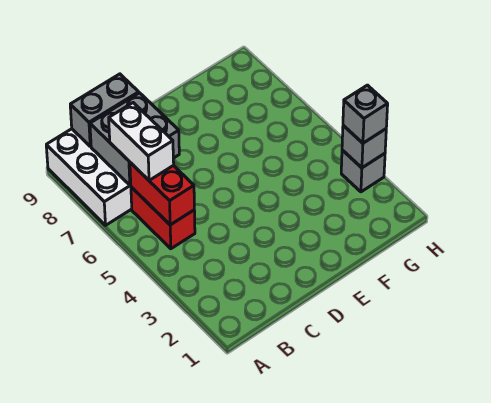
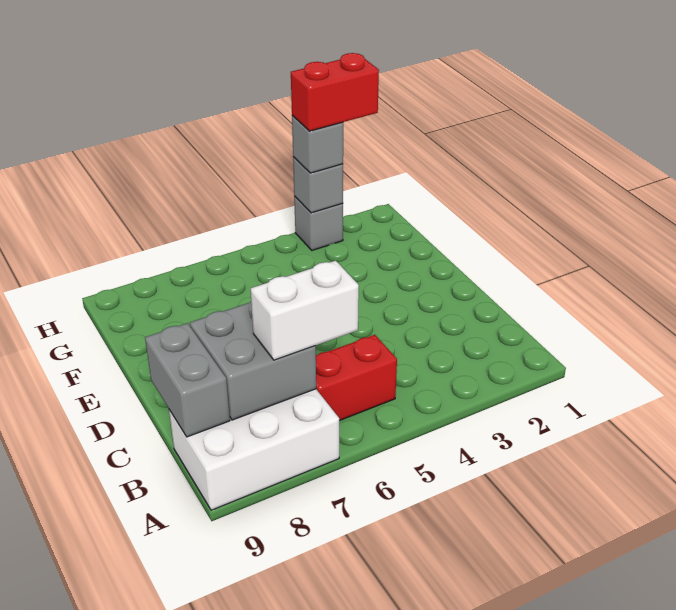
red 1x2 brick [130,163,194,225] -> red 1x2 brick moved to [291,53,379,131]

